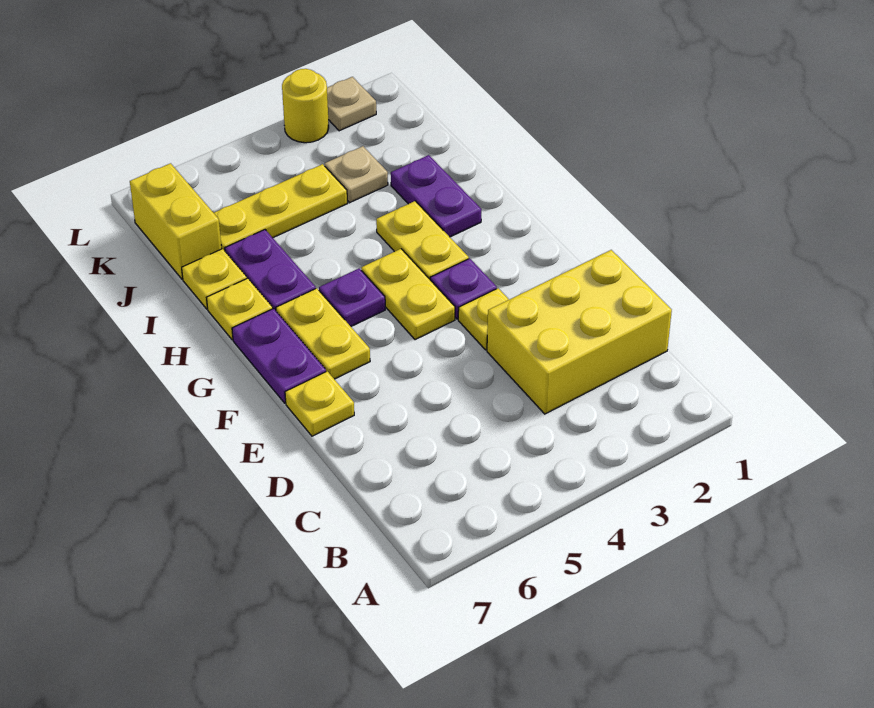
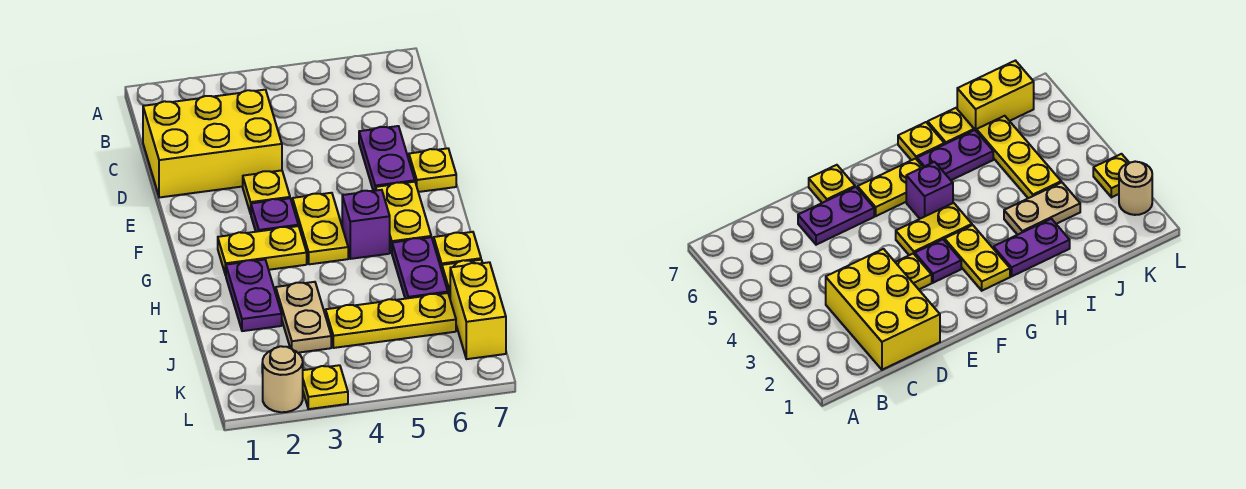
purple 1x2 plate [232,308,326,403] -> purple 1x2 plate moved to [359,126,415,191]
yellow 1x2 plate [376,201,469,279] -> yellow 1x2 plate turned to [218,226,307,275]
purple 1x1 plate [319,268,385,326] -> purple 1x1 brick [342,190,390,259]
tan 1x1 plate [325,146,388,203] -> tan 1x2 plate [276,282,331,353]
tan 1x1 plate [327,77,376,131] -> tan 1x1 round brick [263,346,303,412]
yellow 1x1 round brick [282,69,329,143] -> yellow 1x1 plate [303,365,348,409]

